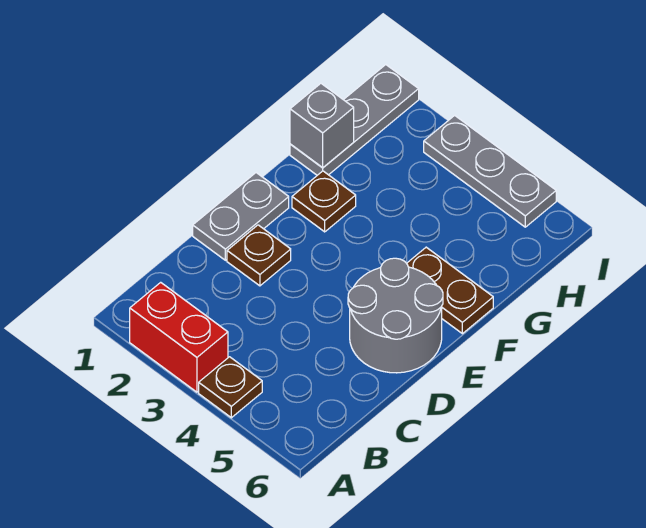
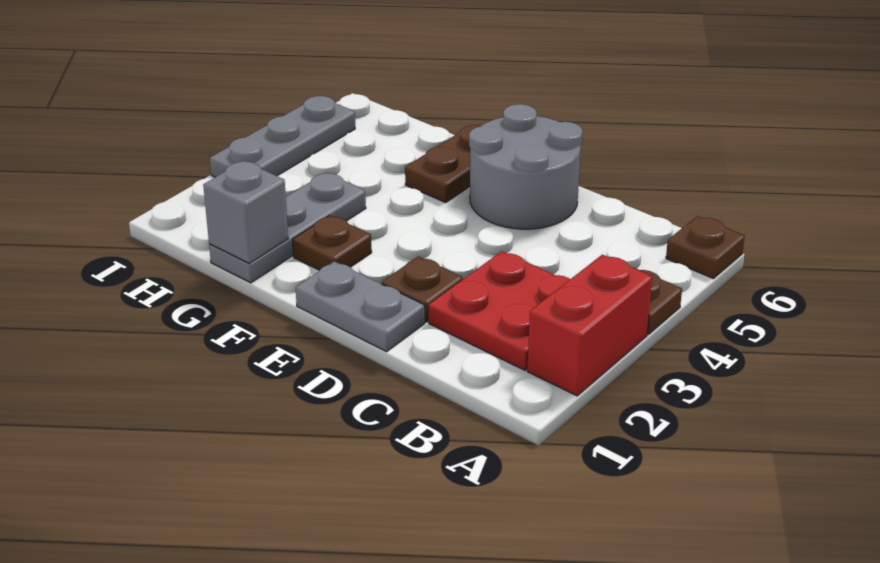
none -> brown 1x1 plate [666,216,745,279]
none -> red 2x2 plate [429,251,570,370]
grey 1x3 plate [290,65,419,175] -> grey 1x3 plate turned to [209,173,366,283]

